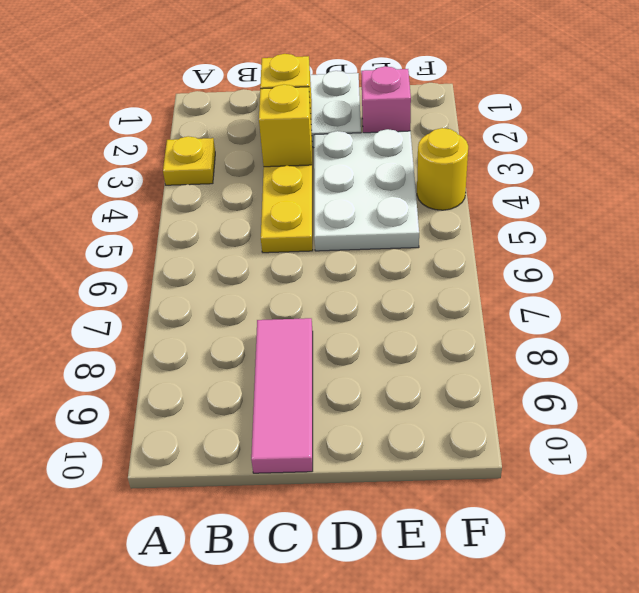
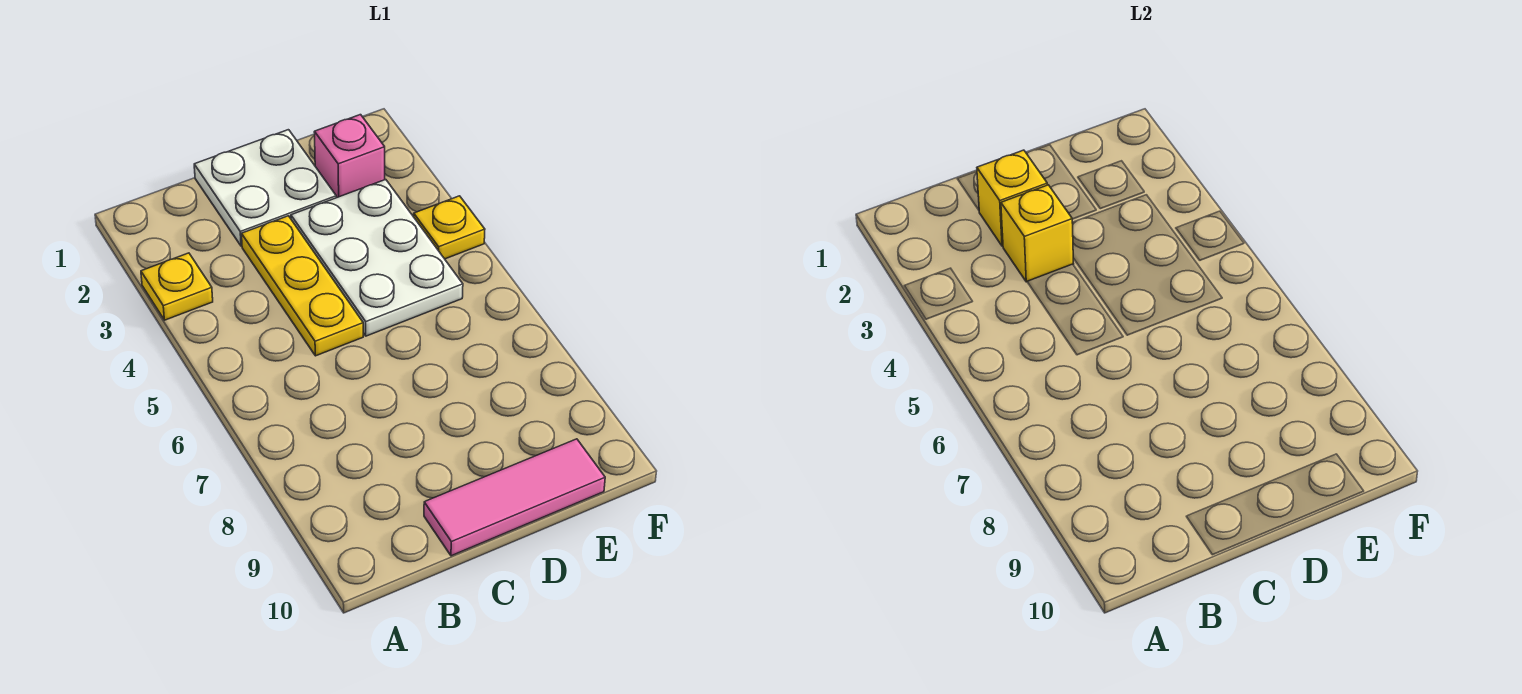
pink 1x3 tile [251,318,313,473] -> pink 1x3 tile turned to [424,439,605,556]
yellow 1x1 round brick [417,128,468,210] -> yellow 1x1 plate [414,196,485,259]

